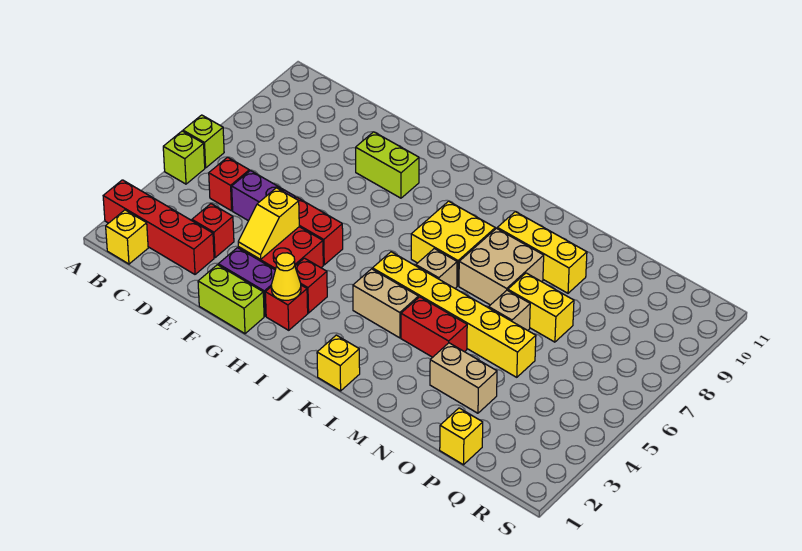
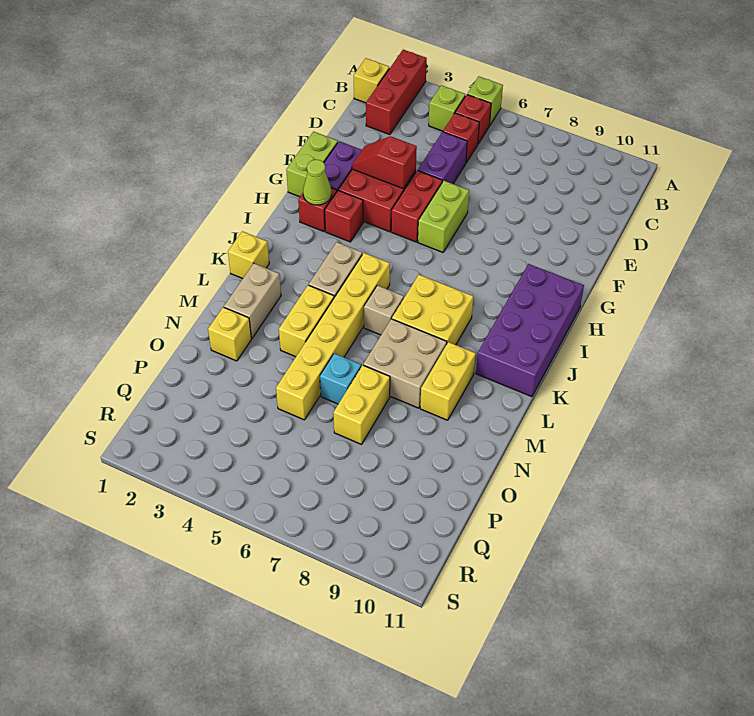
red 1x4 brick [103,180,214,274] -> red 1x3 brick [366,50,427,135]
lime 1x1 brick [183,115,224,168] -> lime 1x1 brick moved to [429,85,465,131]
red 1x1 brick [192,204,234,258] -> red 1x1 brick moved to [455,95,491,144]
yellow 1x2 slope [238,188,299,259] -> red 1x2 slope [352,136,417,189]
lime 1x2 brick [356,132,419,198] -> lime 1x2 brick moved to [418,181,469,252]
yellow 1x1 cone [271,253,301,300] -> lime 1x1 cone [303,160,331,205]
none -> purple 2x4 brick [476,264,584,397]
red 1x2 brick [401,297,467,357] -> yellow 1x2 brick [279,285,334,357]
yellow 1x3 brick [497,212,587,293] -> yellow 1x2 brick [420,342,476,420]
tan 1x2 brick [430,343,497,413] -> tan 1x2 brick moved to [224,263,281,338]
tan 1x1 brick [489,290,530,330] -> cyan 1x1 brick [320,353,361,404]
yellow 1x1 brick [440,408,483,465] -> yellow 1x1 brick moved to [208,307,251,361]

